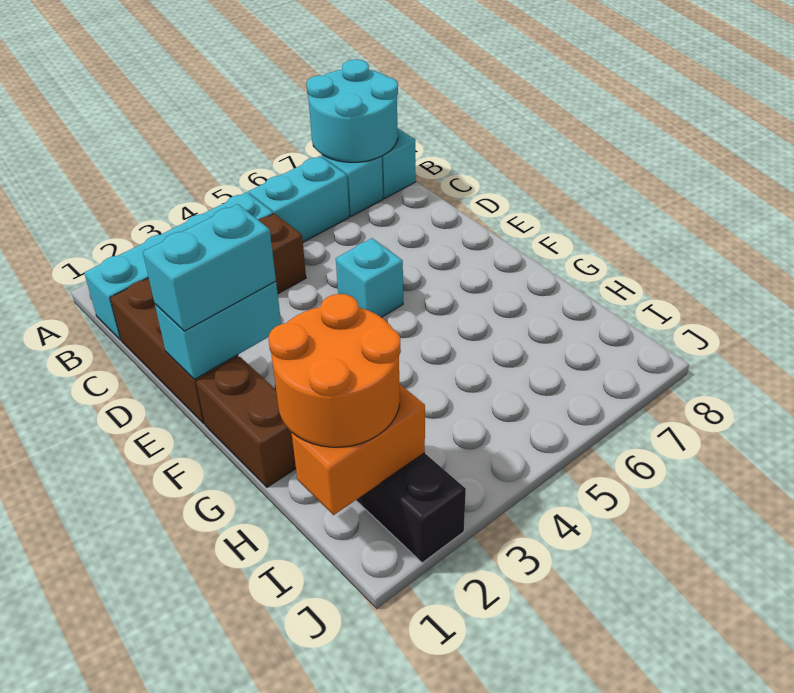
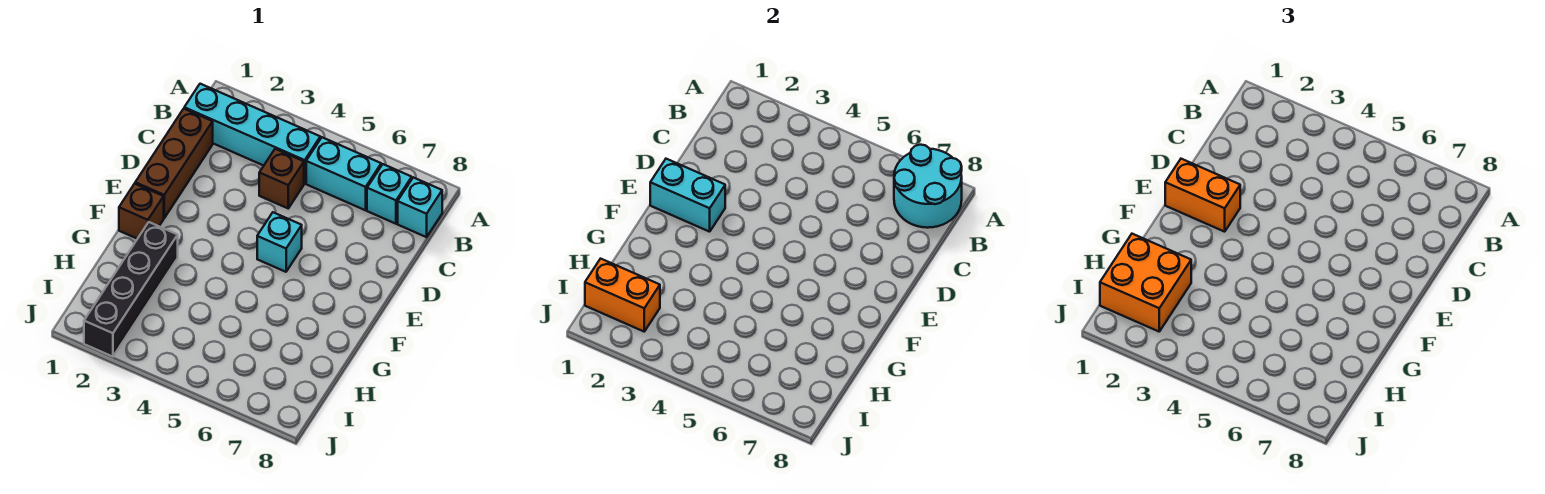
cyan 1x2 brick [143,204,276,331] -> orange 1x2 brick [1165,159,1240,232]
brown 1x2 brick [196,357,296,487] -> brown 1x1 brick [119,184,164,239]
orange 2x2 round brick [269,294,401,447] -> orange 2x2 brick [1100,234,1191,331]

